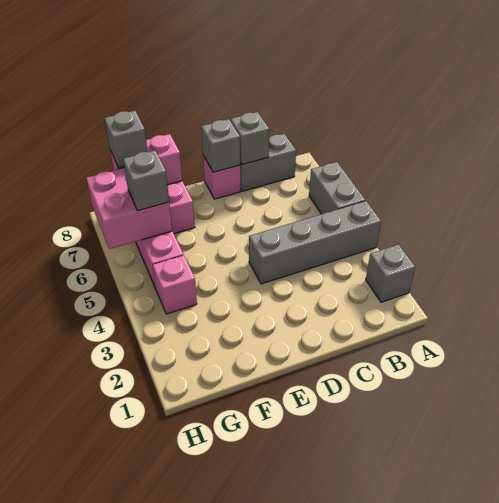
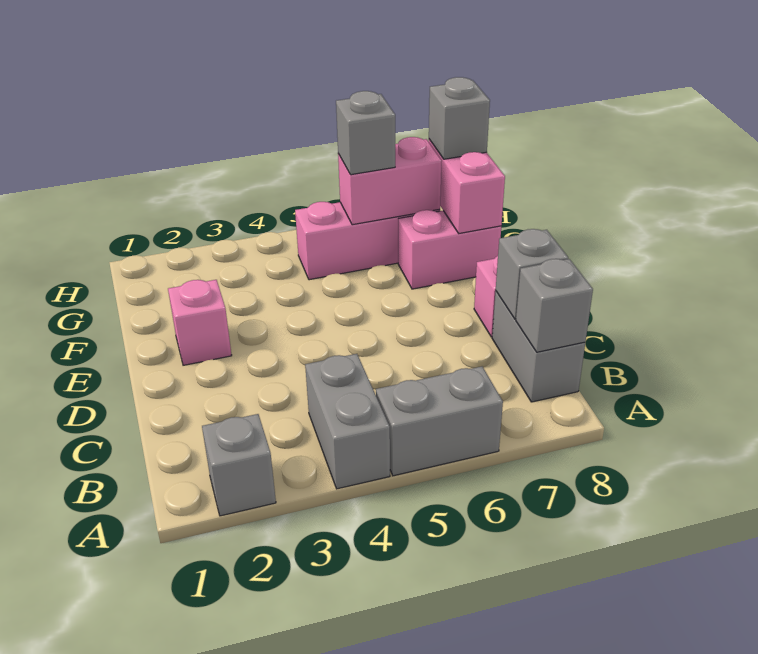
grey 1x4 brick [249,201,381,284] -> grey 1x2 brick [305,354,390,489]
grey 1x1 brick [201,119,240,172] -> grey 1x1 brick moved to [516,259,593,352]
pink 1x1 brick [153,255,197,314] -> pink 1x1 brick moved to [168,280,232,365]
pink 2x2 brick [86,168,172,249] -> pink 1x2 brick [338,137,442,225]

